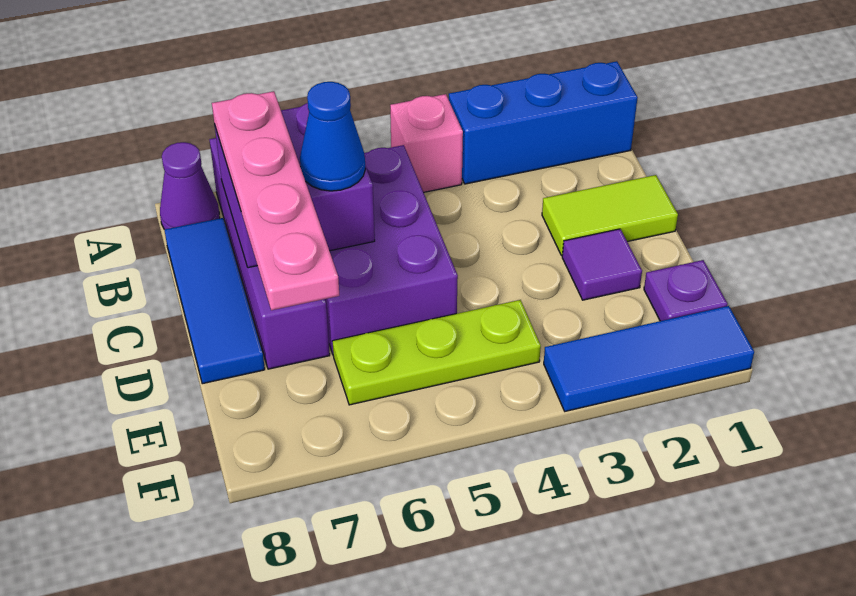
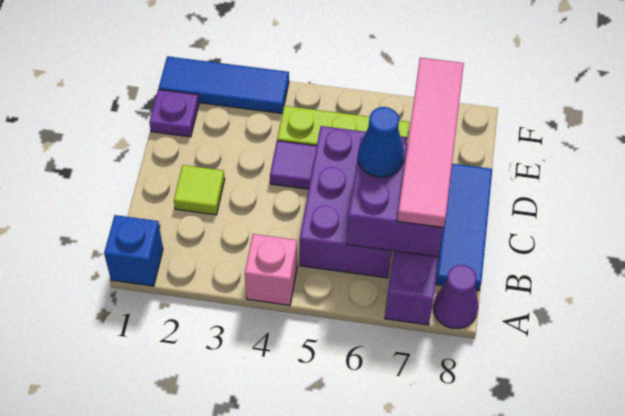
blue 1x3 brick [449,61,638,184] -> blue 1x1 brick [104,215,163,286]
pink 1x4 plate [212,91,339,310] -> pink 1x4 tile [397,58,464,228]
lime 1x2 tile [542,175,678,256] -> lime 1x1 tile [174,165,225,215]
purple 1x1 tile [562,229,642,300] -> purple 1x1 tile moved to [270,141,317,189]

